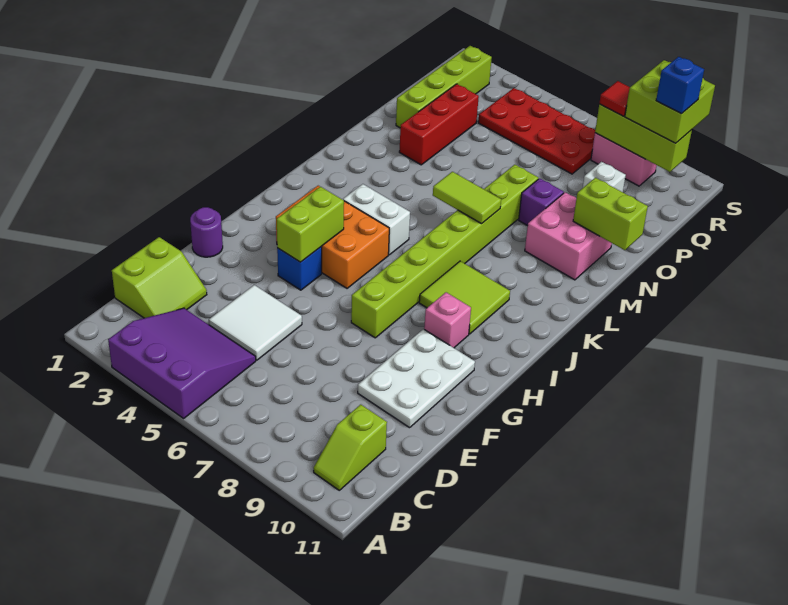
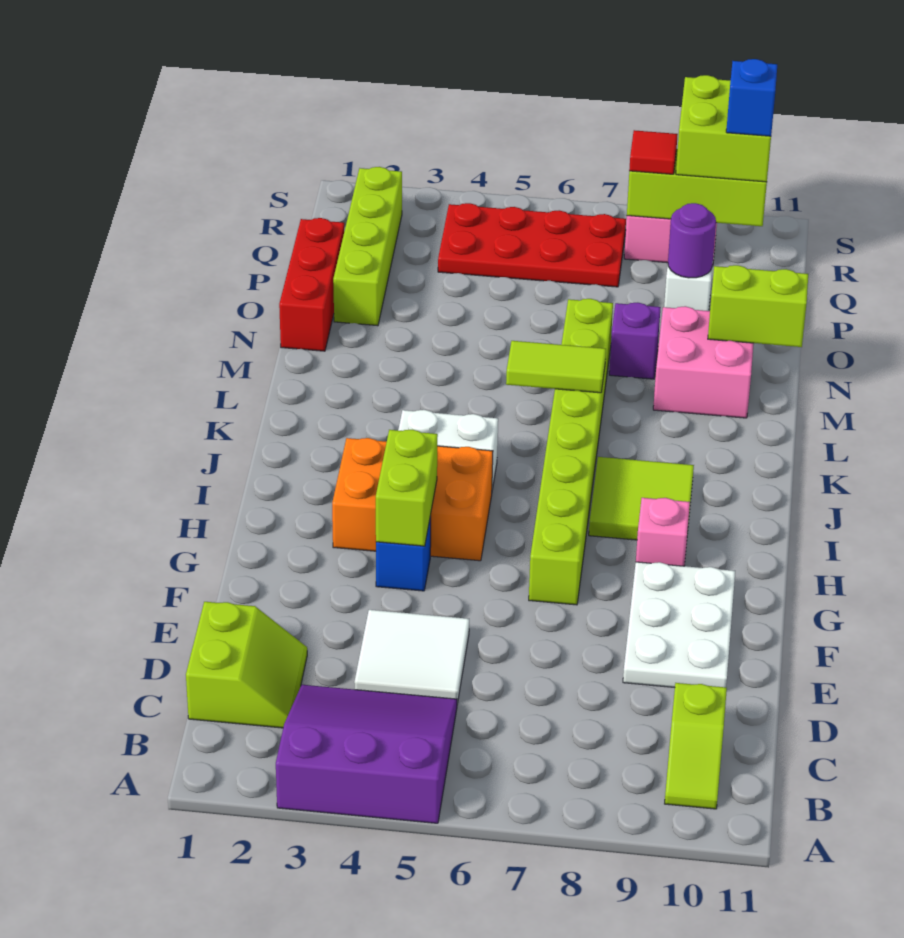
purple 1x1 round brick [190,207,223,257] -> purple 1x1 round brick moved to [668,203,716,278]
red 1x3 brick [399,84,479,165] -> red 1x3 brick moved to [279,218,344,351]

